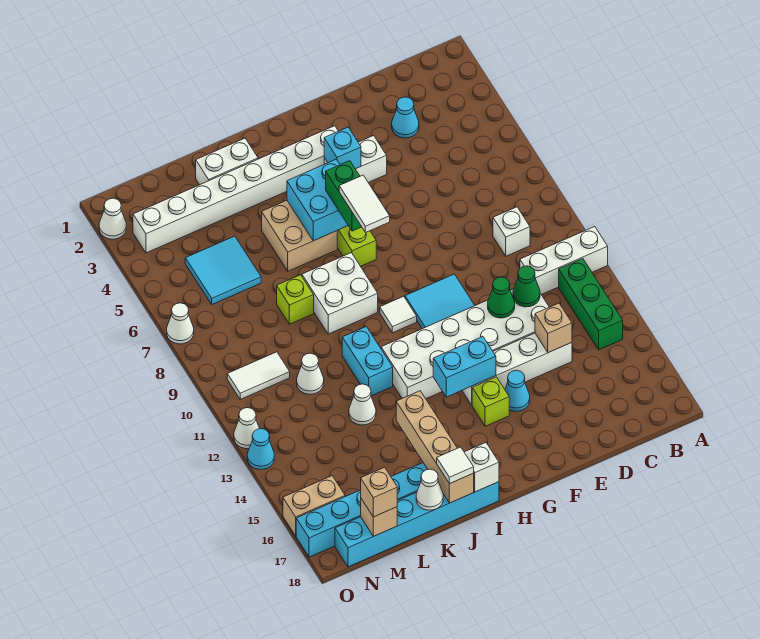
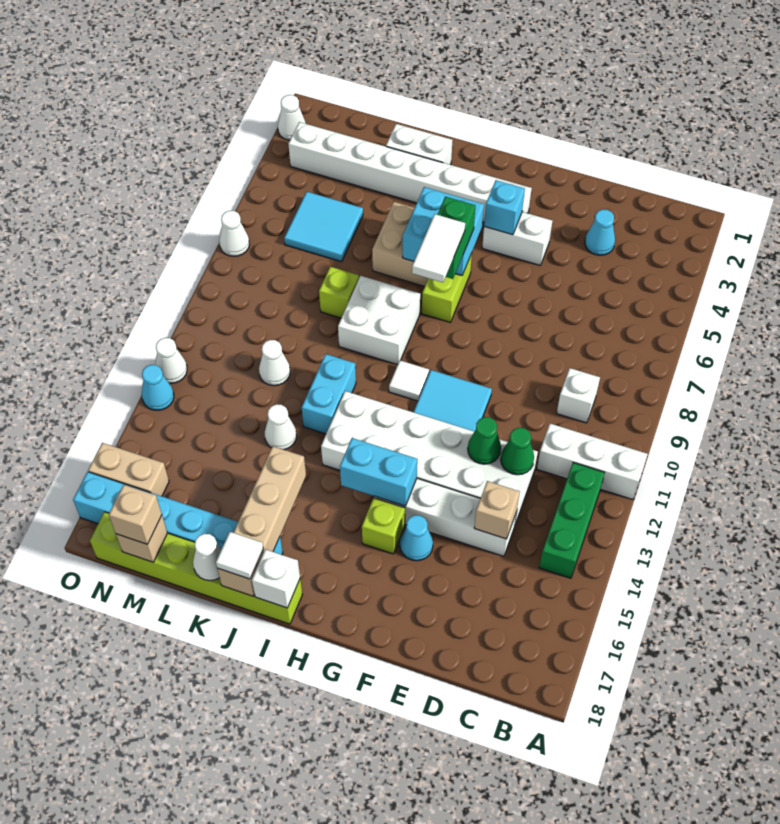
cyan 1x6 brick [335,482,499,567] -> lime 1x6 brick [90,512,302,624]
white 1x2 tile [227,352,290,399] -> none

